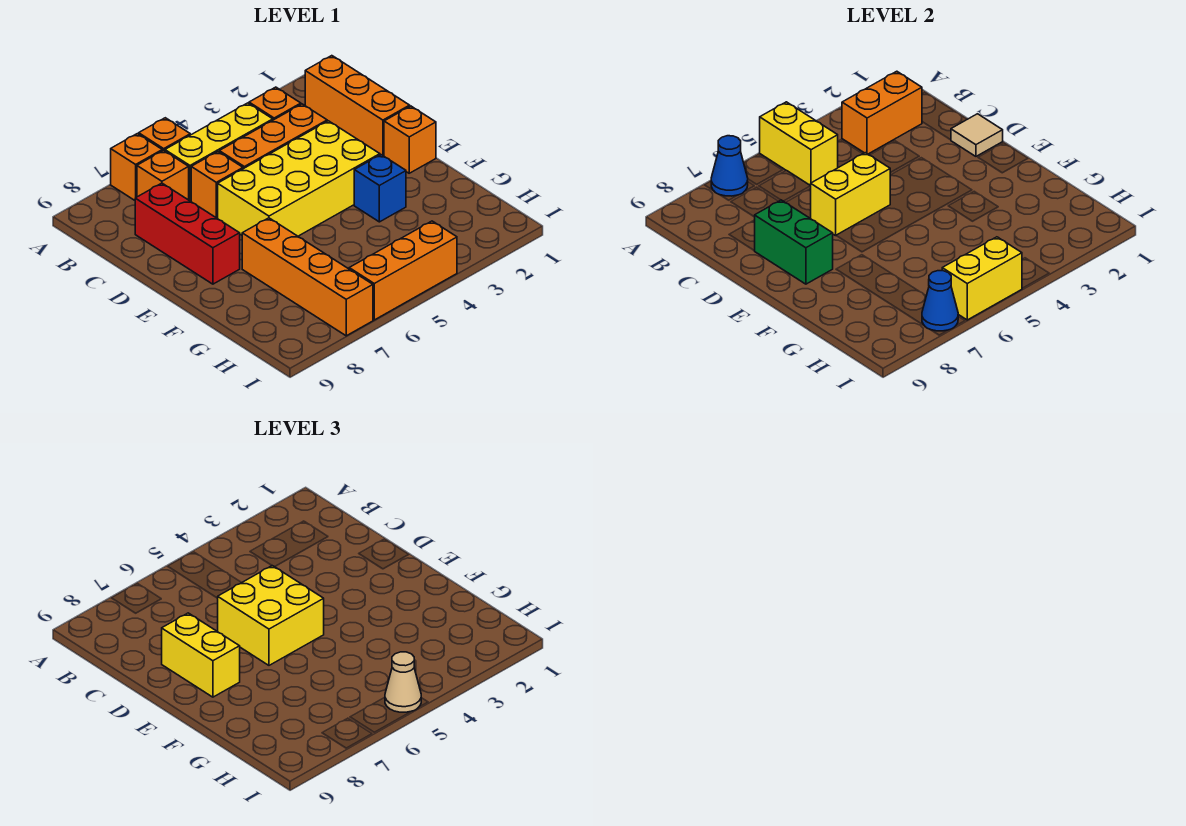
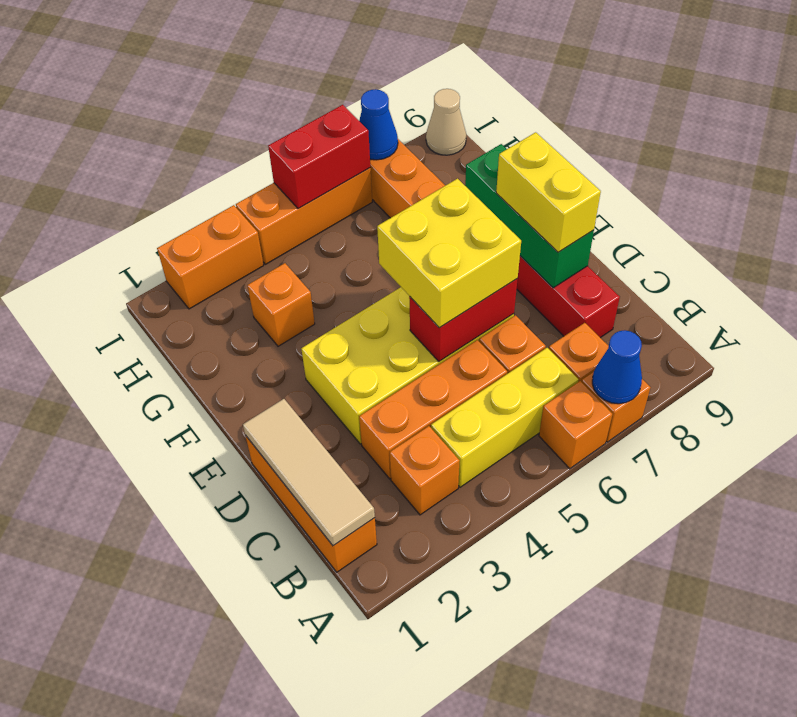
yellow 1x2 brick [760,102,838,186] -> none
orange 1x2 brick [842,71,922,154] -> orange 1x2 brick moved to [157,205,264,309]
tan 1x1 tile [951,114,1003,156] -> tan 1x3 tile [243,399,375,546]
yellow 1x2 brick [811,153,891,236] -> red 1x2 brick [409,279,518,361]
green 1x2 brick [755,200,833,284] -> green 1x3 brick [465,144,594,288]
orange 1x1 brick [384,106,436,173] -> orange 1x1 brick moved to [247,263,315,346]
blue 1x1 brick [354,155,406,222] -> none
yellow 1x2 brick [942,237,1022,320] -> red 1x2 brick [268,105,370,208]
tan 1x1 cone [385,652,421,712] -> tan 1x1 cone moved to [426,89,466,155]

